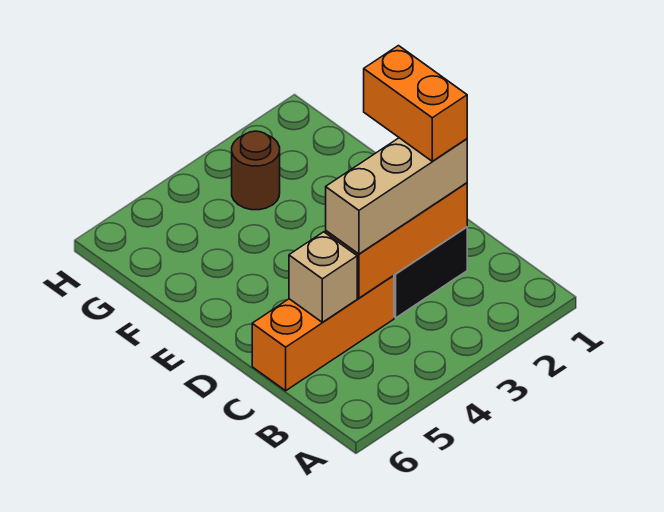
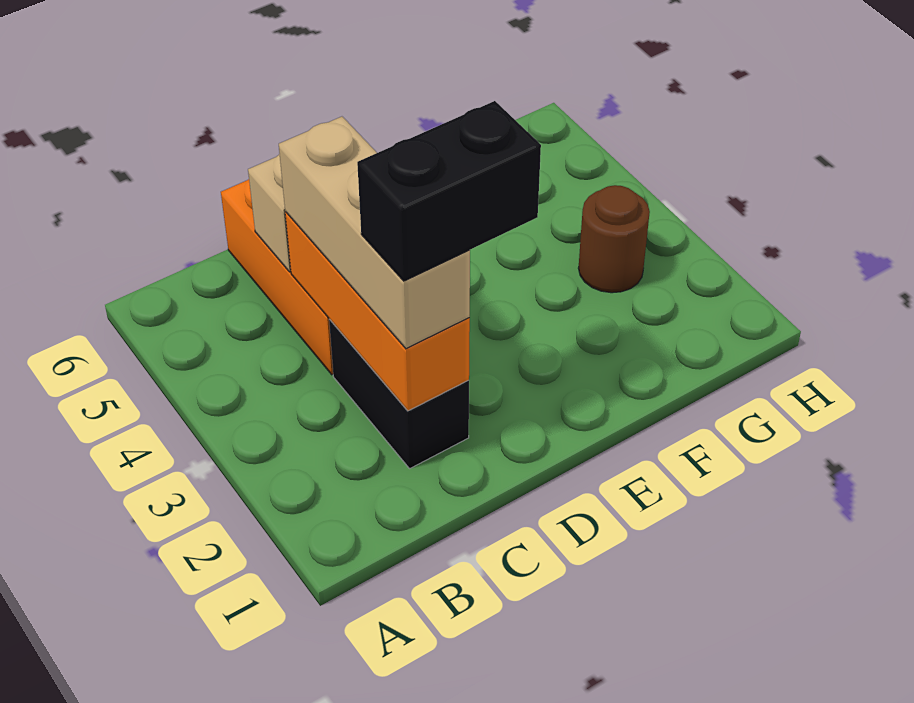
orange 1x2 brick [364,46,467,161] -> black 1x2 brick [357,101,541,281]

